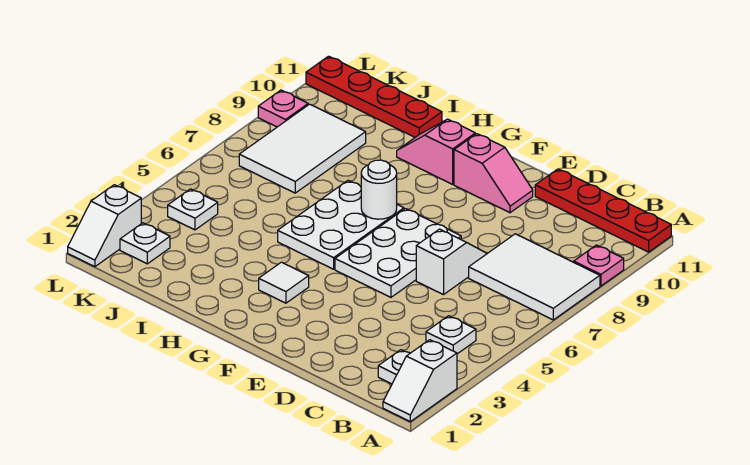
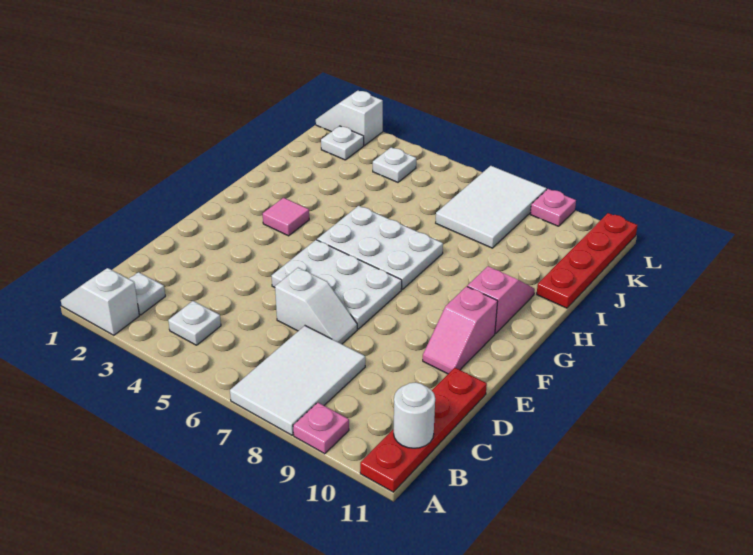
white 1x1 tile [259,262,309,303] -> pink 1x1 tile [263,198,309,236]
white 1x1 round brick [361,160,397,219] -> white 1x1 round brick moved to [394,382,435,448]
white 2x3 tile [239,104,366,193] -> white 2x3 tile turned to [436,166,547,248]

